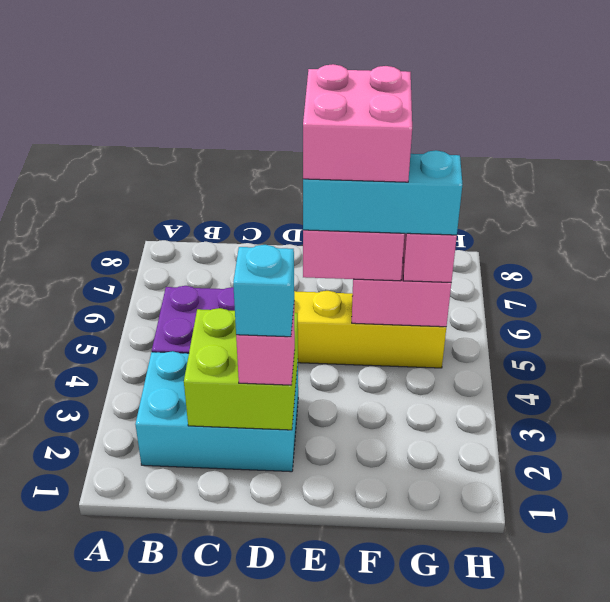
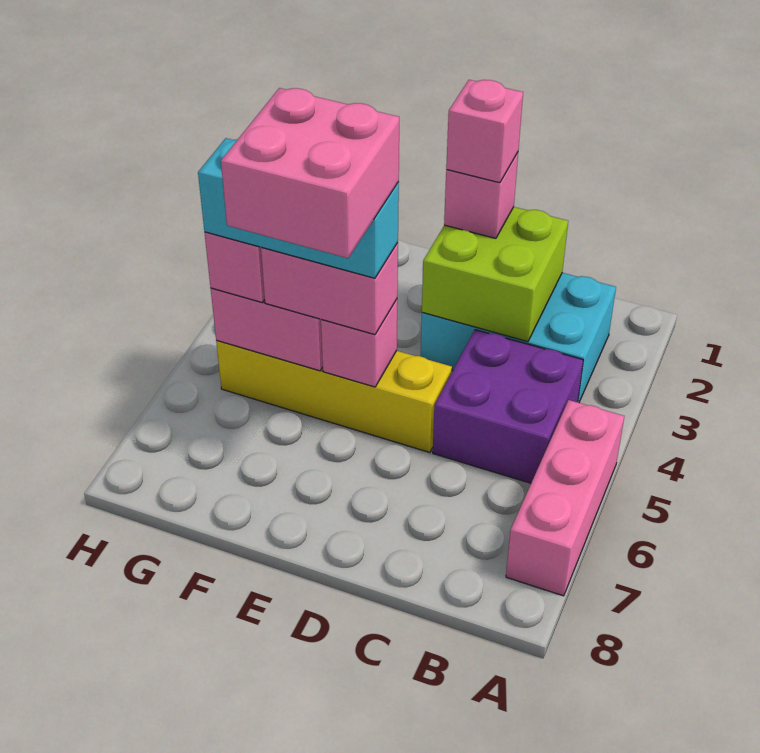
none -> pink 1x3 brick [506,400,624,596]
cyan 1x1 brick [233,245,294,337] -> pink 1x1 brick [446,80,523,183]
none -> pink 1x1 brick [321,300,397,387]

